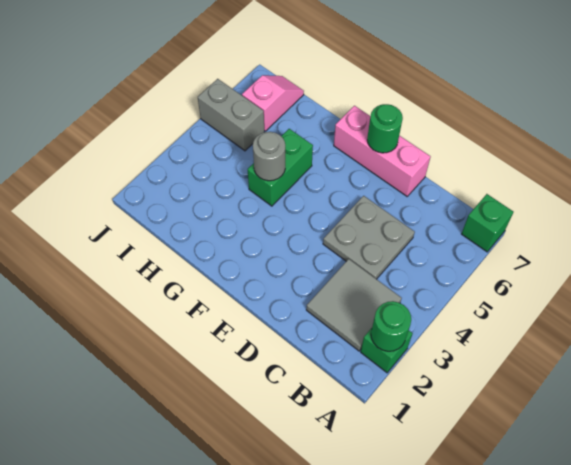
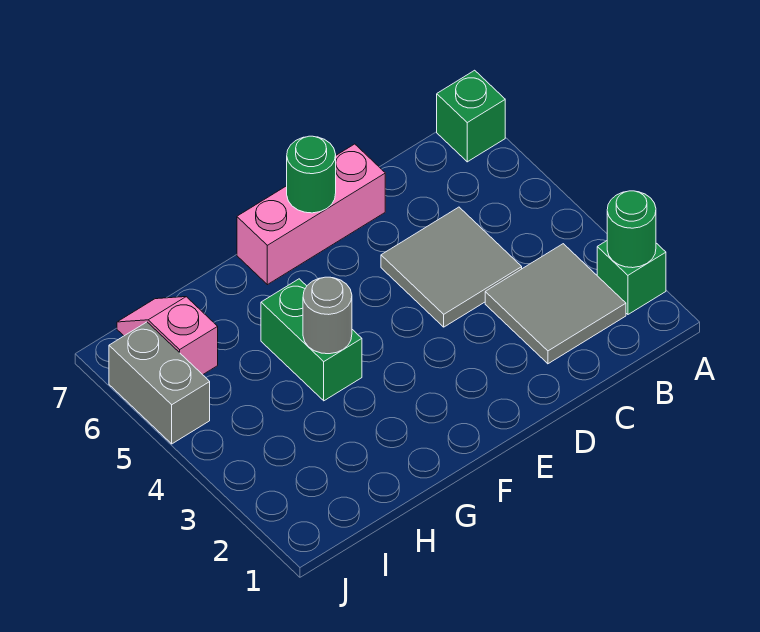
grey 2x2 plate [323,196,415,279] -> grey 2x2 tile [381,207,522,327]
grey 1x2 brick [198,79,264,151] -> grey 1x2 brick turned to [109,322,210,444]

